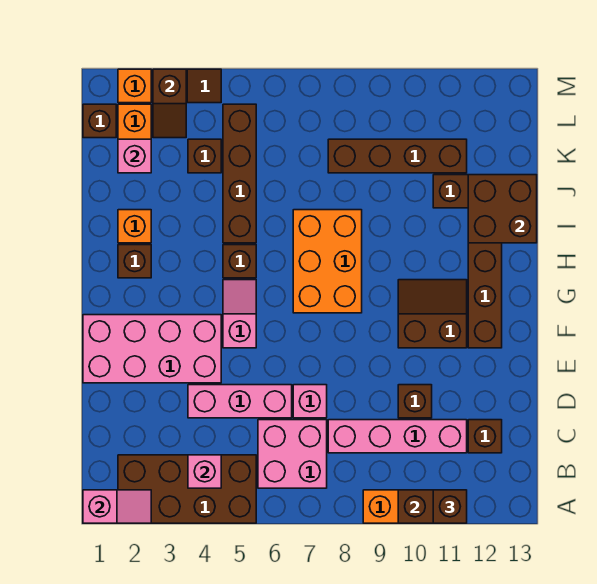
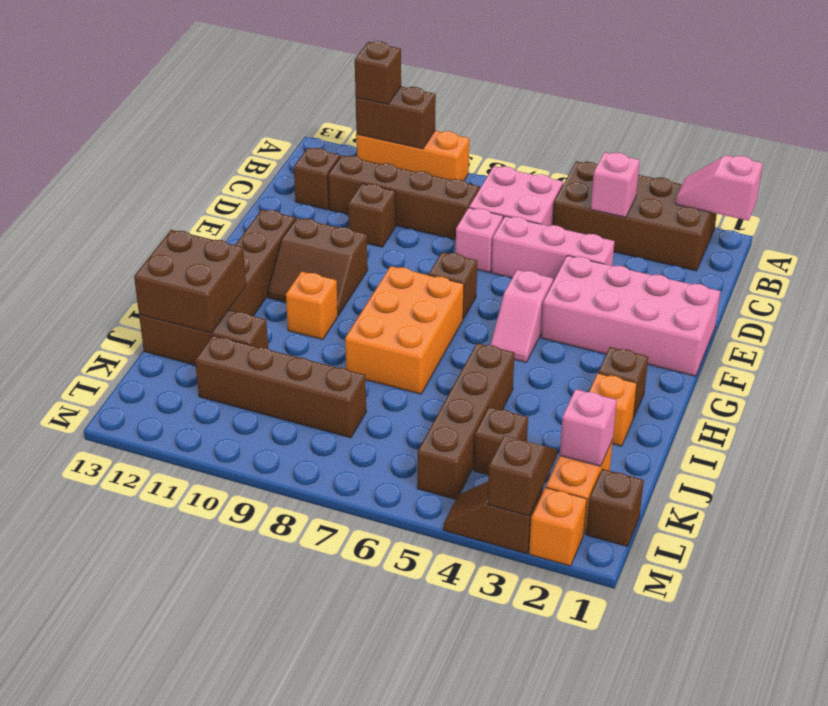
pink 1x4 brick [328,420,467,453] -> brown 1x4 brick [328,155,480,240]
brown 1x1 brick [223,245,256,278] -> brown 1x1 brick moved to [429,252,477,319]
none -> orange 1x1 brick [286,272,338,340]

